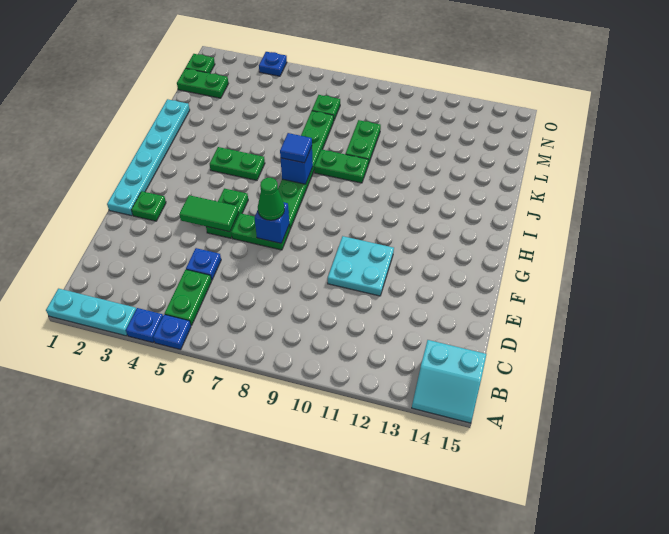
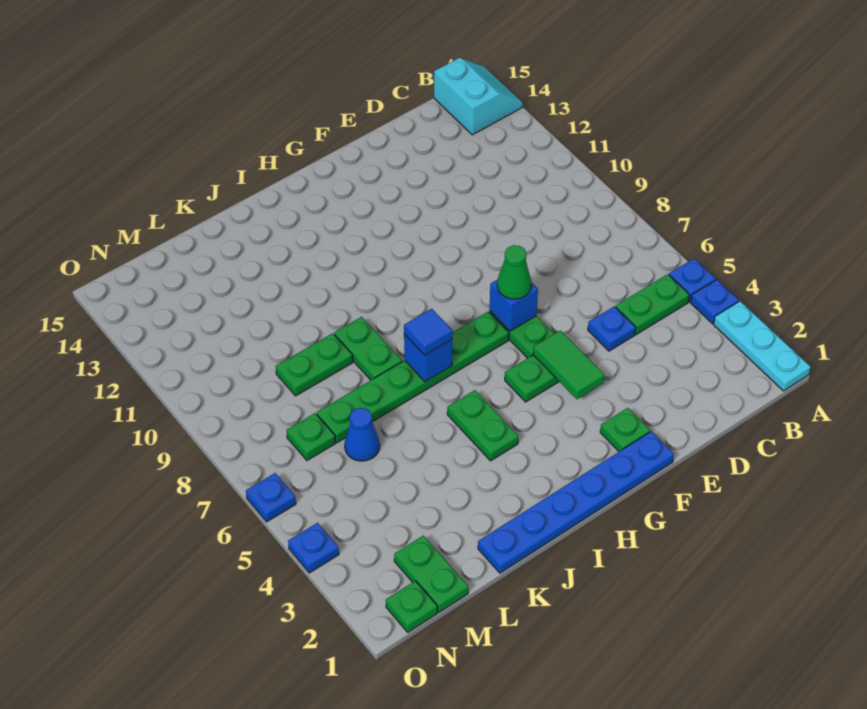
cyan 2x2 plate [328,236,394,296] -> none
cyan 1x6 plate [107,99,190,216] -> blue 1x6 plate [478,431,674,573]
none -> blue 1x1 cone [345,408,380,461]
none -> blue 1x1 plate [246,473,296,522]

